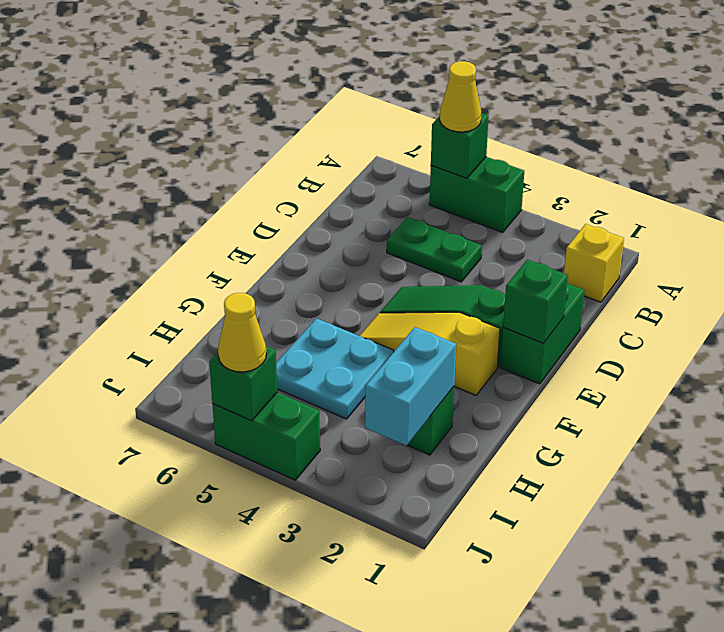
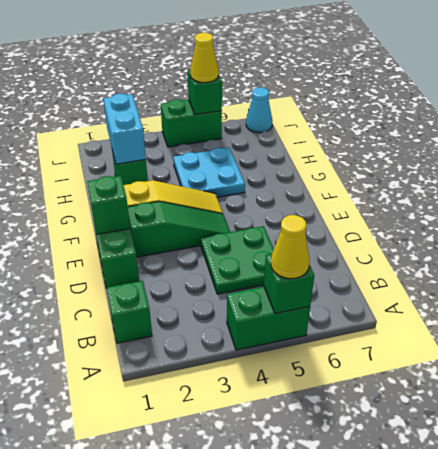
yellow 1x1 brick [564,224,624,302] -> green 1x1 brick [107,281,152,343]
green 1x2 plate [387,217,482,282] -> green 2x2 plate [201,226,274,294]
none -> cyan 1x1 cone [246,87,272,133]

